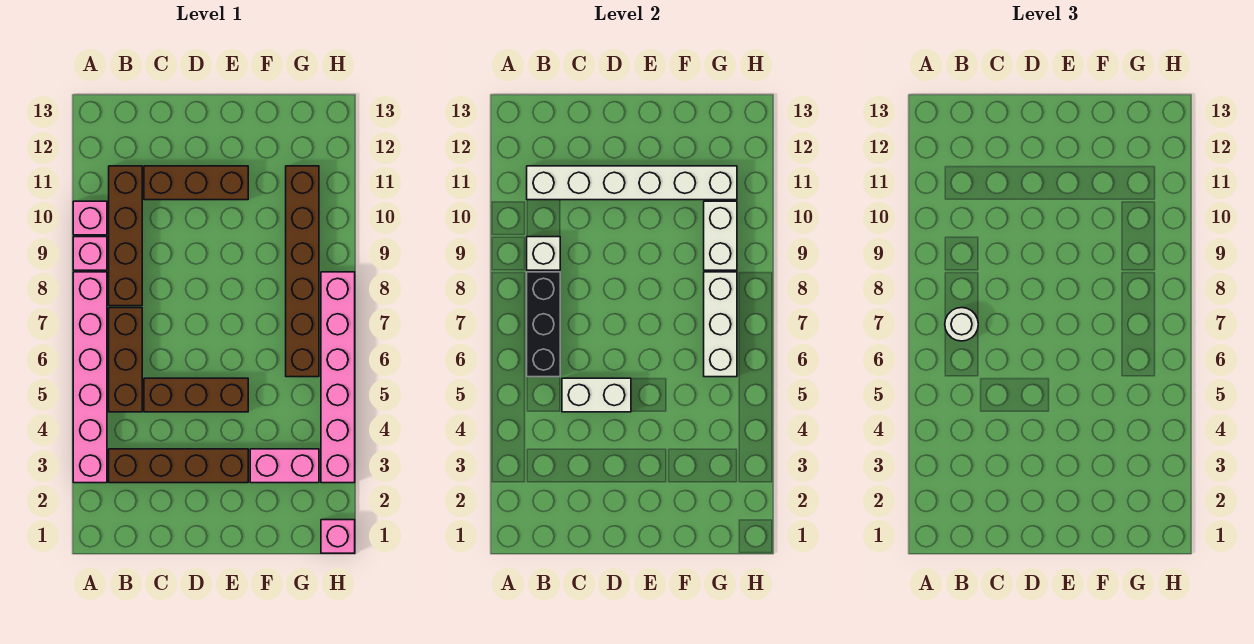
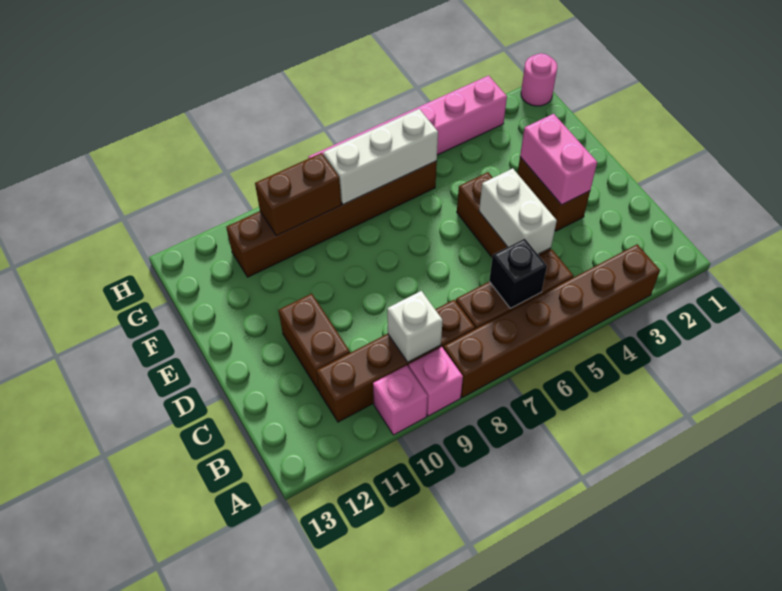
pink 1x6 brick [73,272,107,483] -> brown 1x6 brick [443,244,660,398]
brown 1x4 brick [109,449,248,483] -> brown 1x2 brick [517,157,590,231]
black 1x3 brick [527,272,560,377] -> black 1x1 brick [489,239,547,308]
white 1x1 round brick [945,308,978,341] -> none
white 1x6 brick [527,166,737,200] -> none
brown 1x3 brick [144,166,248,200] -> brown 1x2 brick [278,293,350,391]
pink 1x2 brick [250,449,319,483] -> pink 1x2 brick moved to [520,114,597,205]
white 1x2 brick [704,201,737,270] -> brown 1x2 brick [255,153,341,236]
pink 1x1 brick [321,520,355,553] -> pink 1x1 round brick [521,53,557,106]

